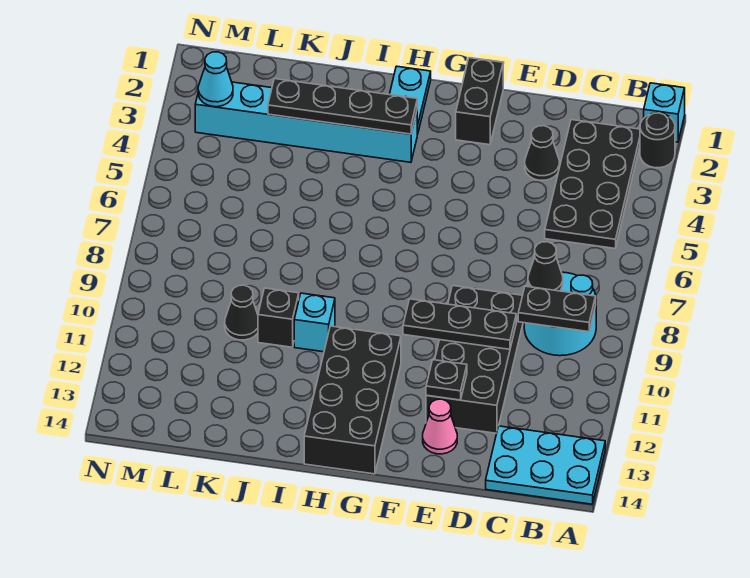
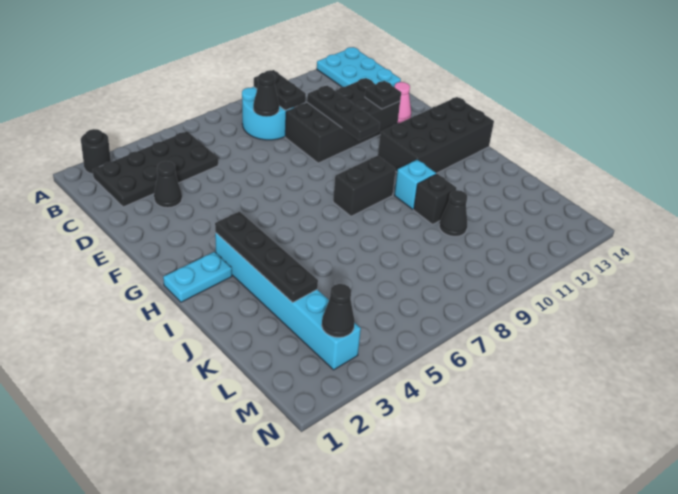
cyan 1x1 brick [644,83,685,142] -> none
black 1x2 brick [456,58,503,145] -> black 1x2 brick moved to [333,156,396,216]
cyan 1x1 cone [198,52,233,107] -> black 1x1 cone [322,284,355,337]

